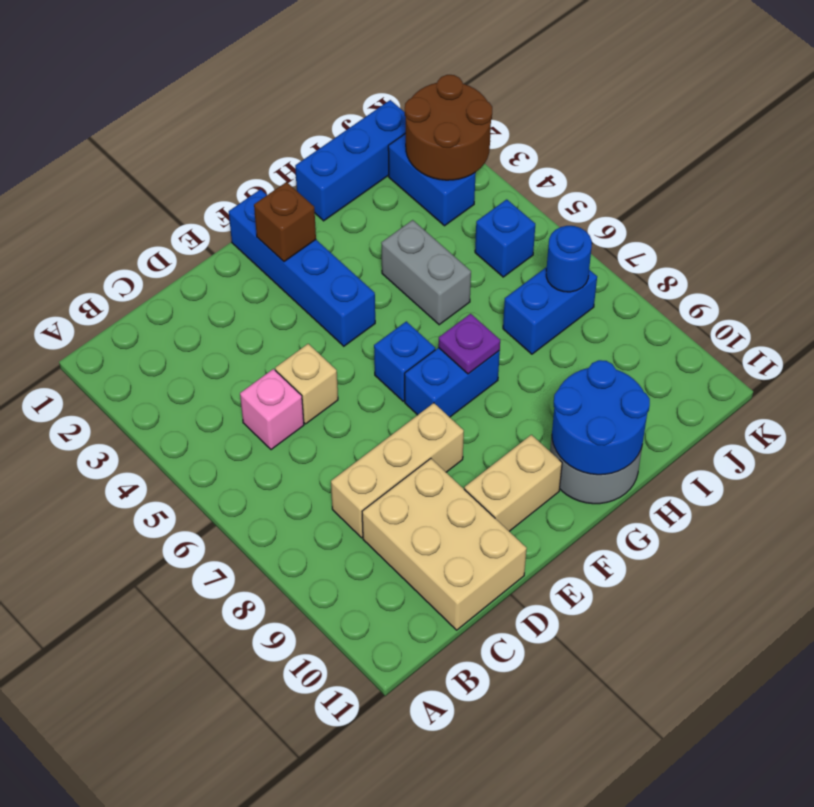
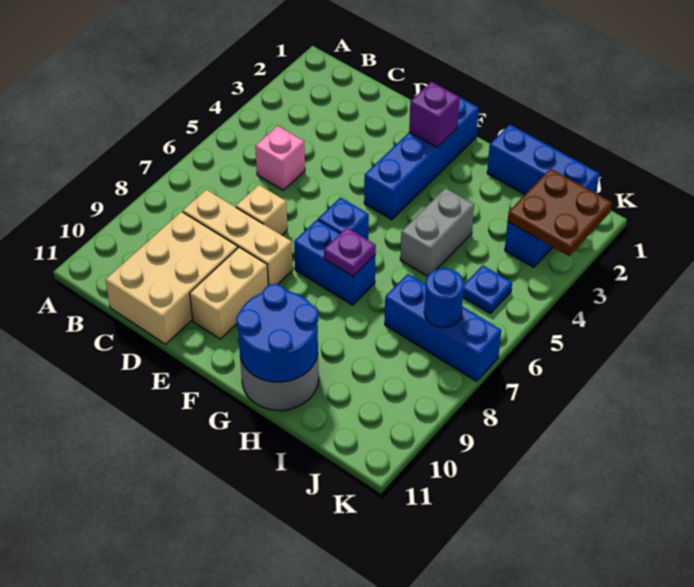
tan 1x1 brick [275,344,338,424] -> tan 1x1 brick moved to [236,185,287,235]
tan 1x2 brick [464,435,562,531] -> tan 1x2 brick turned to [190,247,268,339]
brown 1x1 brick [254,182,316,262] -> purple 1x1 brick [409,82,460,147]
blue 1x2 brick [503,267,597,354] -> blue 1x3 brick [385,274,501,381]
brown 2x2 round brick [405,75,492,180] -> brown 2x2 plate [508,169,612,256]
blue 1x1 brick [475,199,535,277] -> blue 1x1 plate [463,265,512,313]

